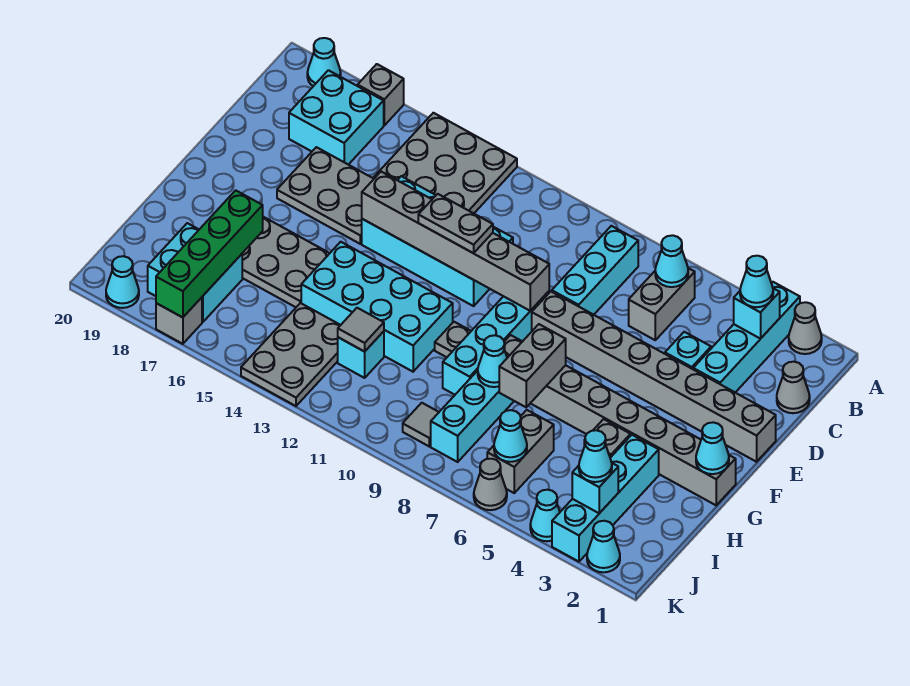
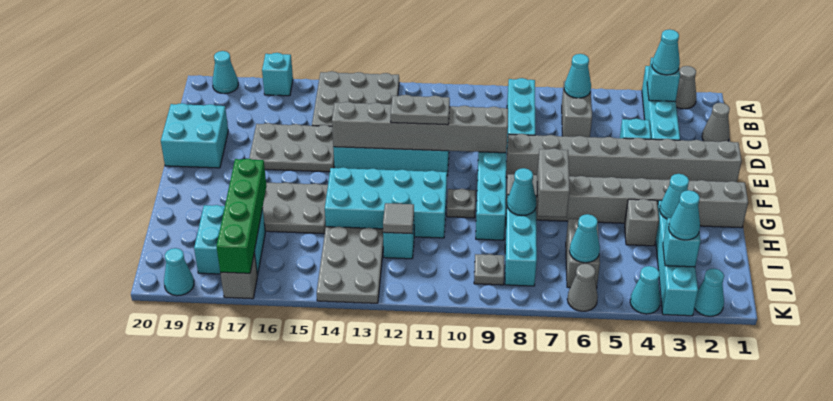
grey 1x1 brick [358,64,404,125] -> cyan 1x1 brick [262,53,293,96]
cyan 2x2 brick [289,70,384,165] -> cyan 2x2 brick moved to [161,103,228,168]
cyan 1x1 cone [696,422,729,474] -> cyan 1x1 cone moved to [660,174,689,219]
grey 1x1 tile [403,403,439,446] -> grey 1x1 plate [474,254,504,285]

